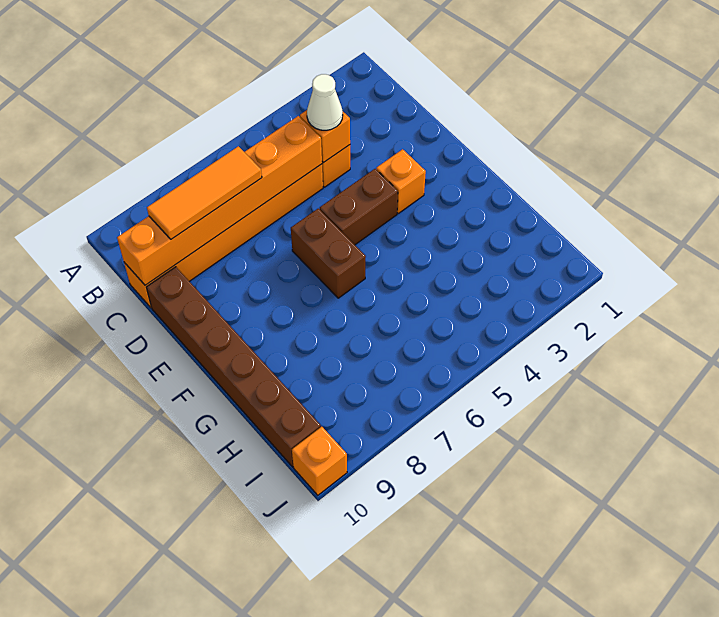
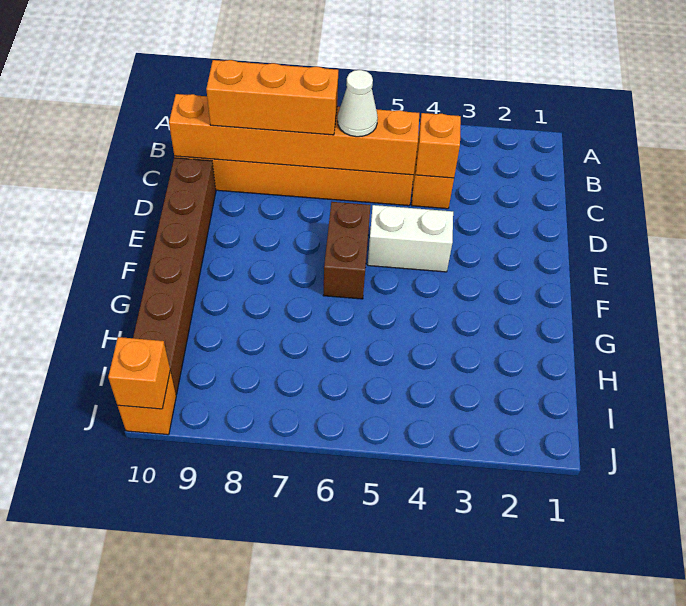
white 1x1 cone [307,74,343,130] -> white 1x1 cone moved to [338,70,378,137]
orange 1x3 tile [147,146,262,239] -> orange 1x3 brick [206,60,338,135]
orange 1x1 brick [376,149,426,213] -> orange 1x1 brick moved to [108,337,170,409]
brown 1x2 brick [320,169,398,245] -> white 1x2 brick [368,205,453,272]

